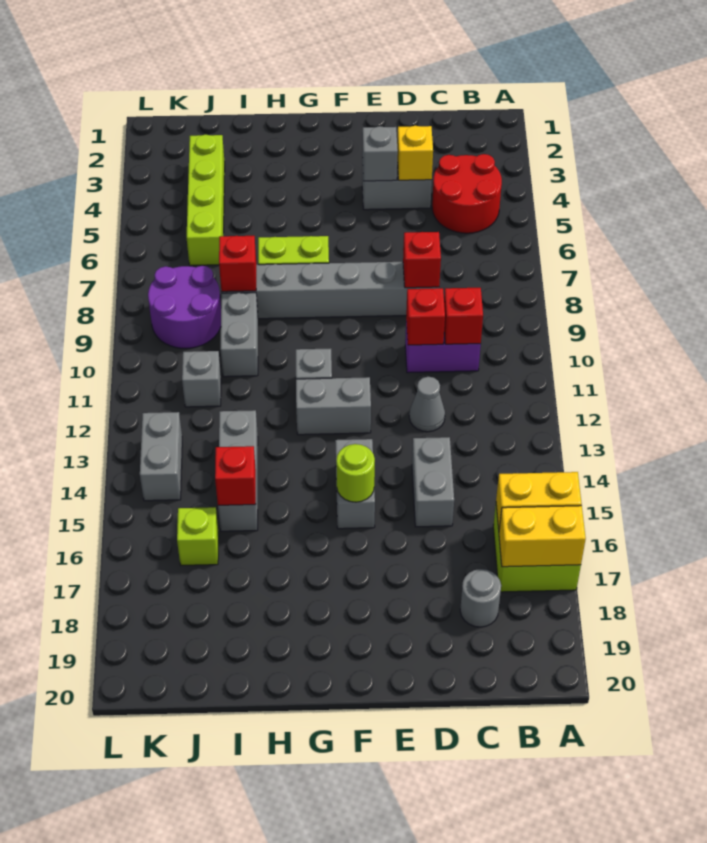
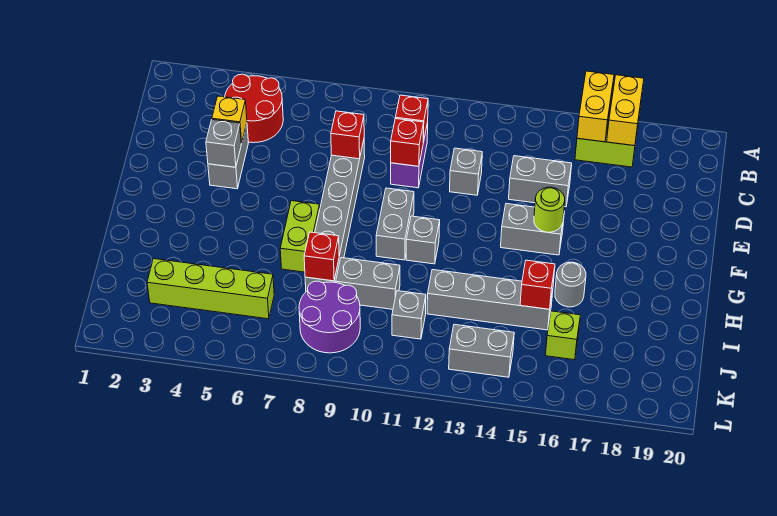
grey 1x1 round brick [460,569,501,627] -> grey 1x1 round brick moved to [555,262,586,307]
grey 1x1 cone [409,377,445,432] -> grey 1x1 brick [450,148,482,195]
grey 1x2 brick [296,377,371,435] -> grey 1x2 brick moved to [376,188,414,260]
grey 1x3 brick [218,410,258,531] -> grey 1x4 brick [427,270,553,330]

